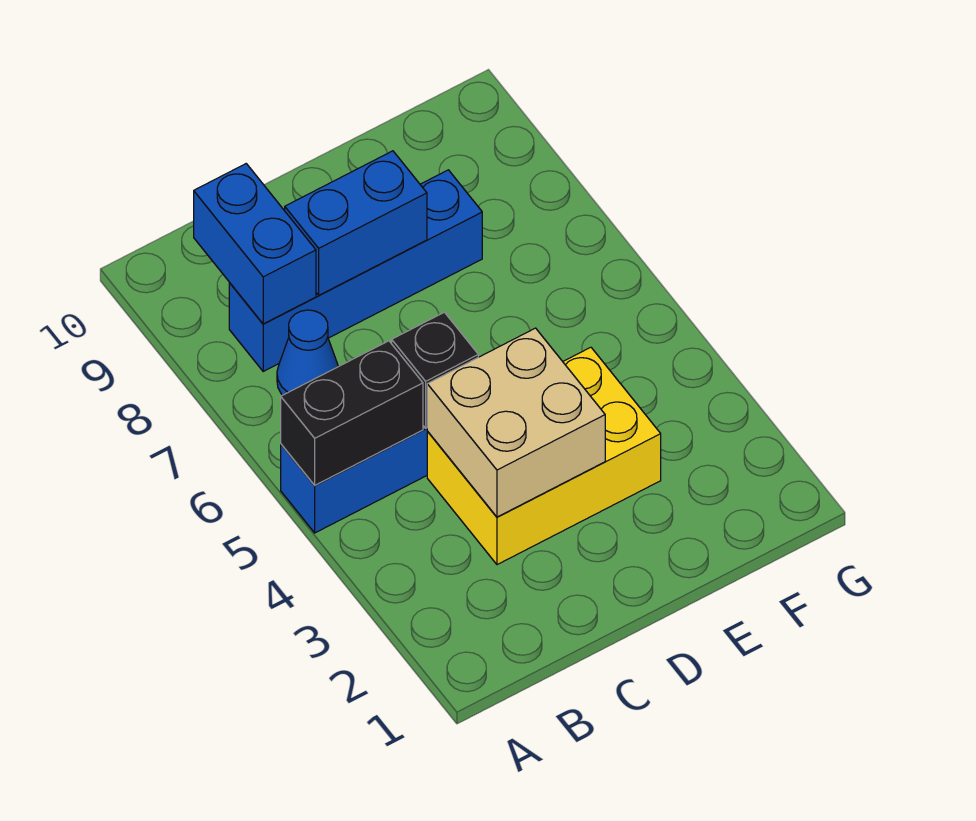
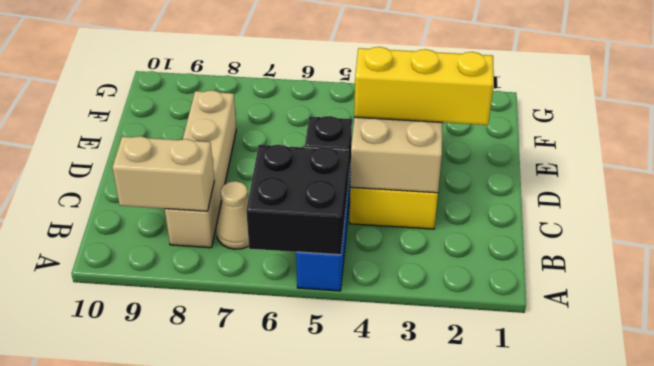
black 1x2 brick [281,341,423,485] -> black 2x2 brick [246,145,349,255]
blue 1x1 cone [277,310,338,395] -> tan 1x1 cone [216,181,249,249]
blue 1x4 brick [229,170,482,371] -> tan 1x4 brick [165,90,236,248]
blue 1x2 brick [194,164,316,324] -> tan 1x2 brick [112,136,214,211]
blue 1x2 brick [285,151,427,295] -> none
none -> yellow 1x3 brick [354,47,494,125]

